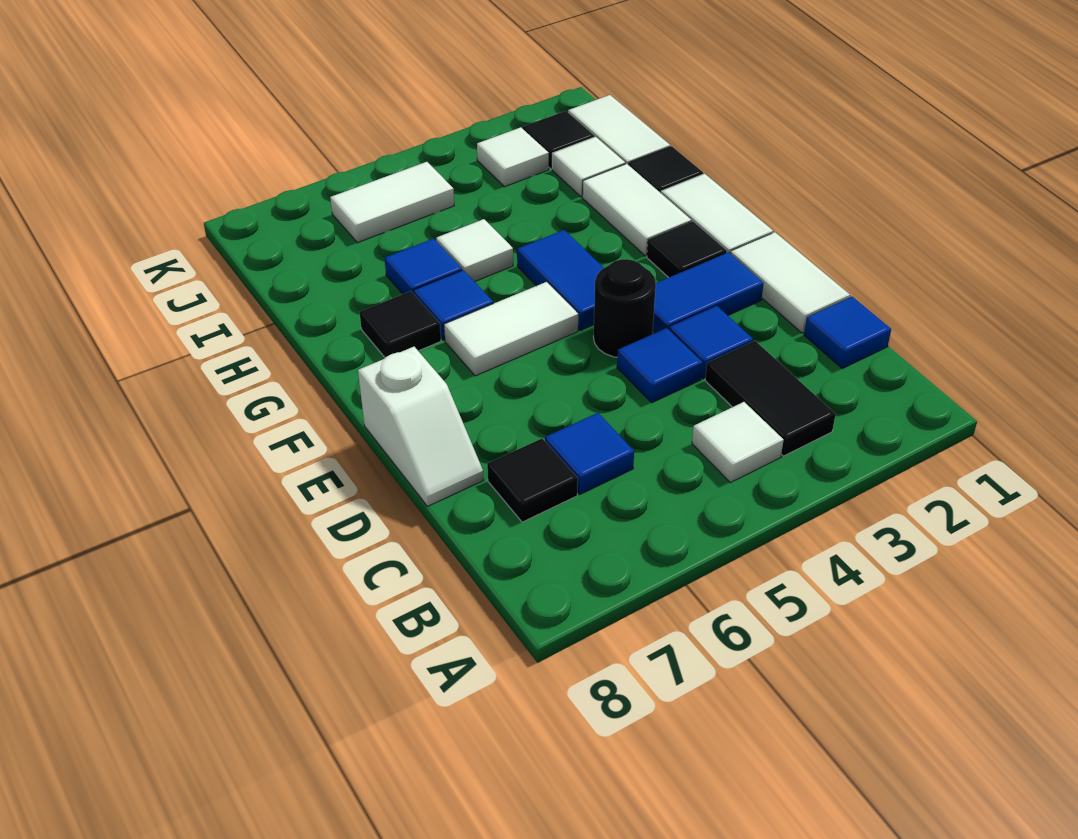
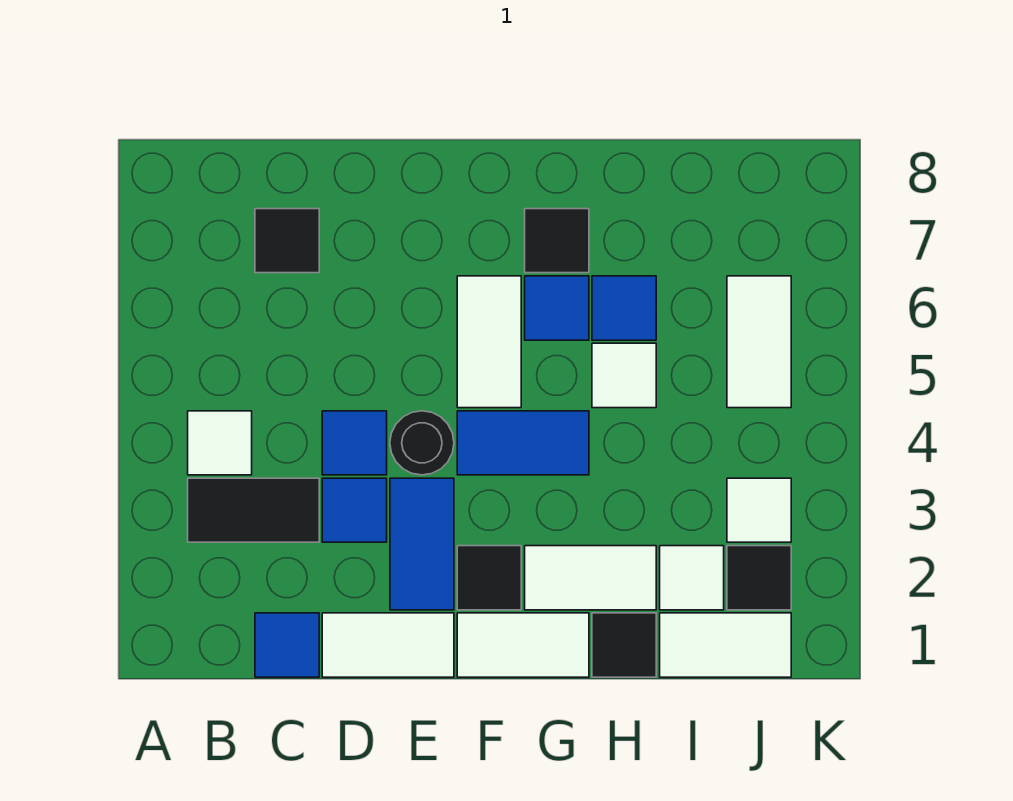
blue 1x1 tile [545,413,634,494] -> none
white 1x2 slope [358,347,484,506] -> none

